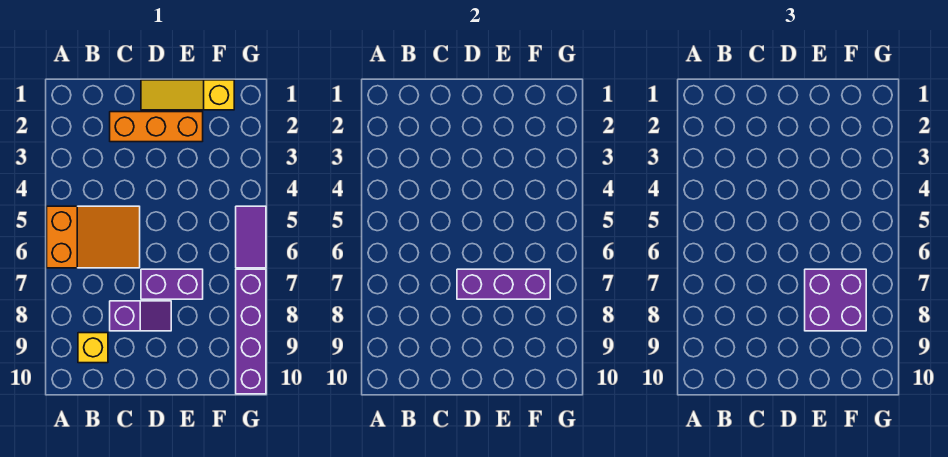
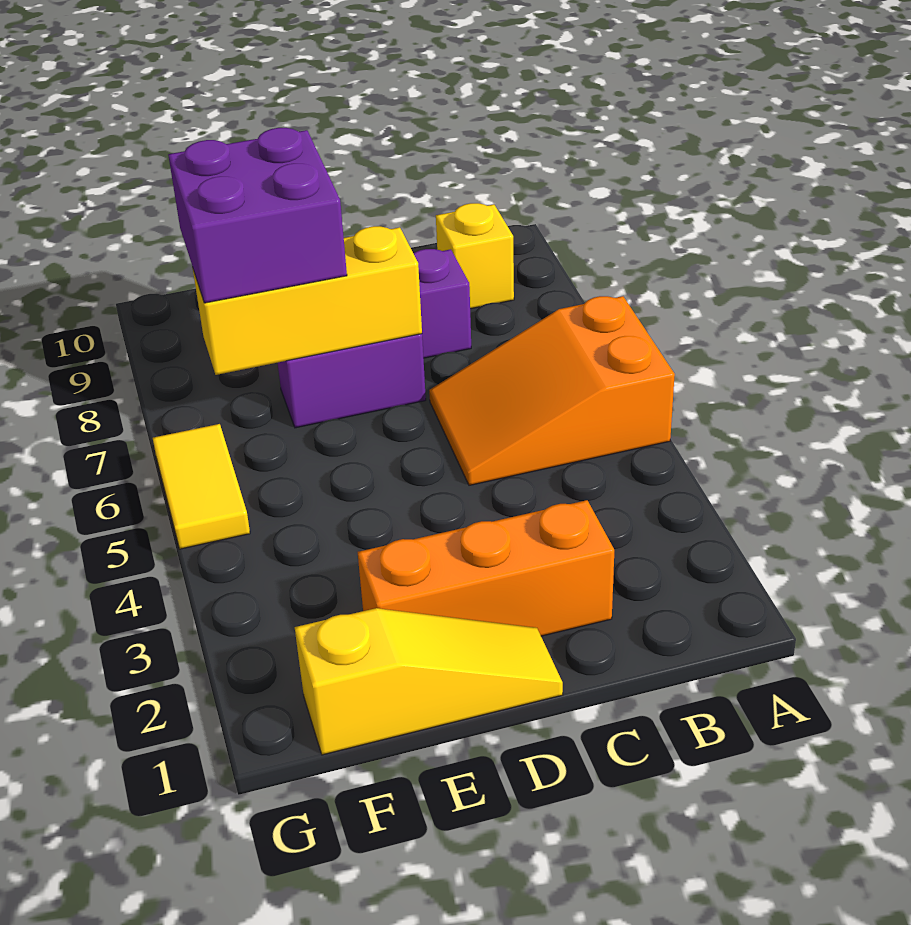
purple 1x3 brick [457,269,550,299] -> yellow 1x3 brick [193,226,422,375]
purple 1x2 tile [236,206,266,268] -> yellow 1x2 tile [153,424,250,549]
purple 1x4 brick [236,269,266,394] -> none

